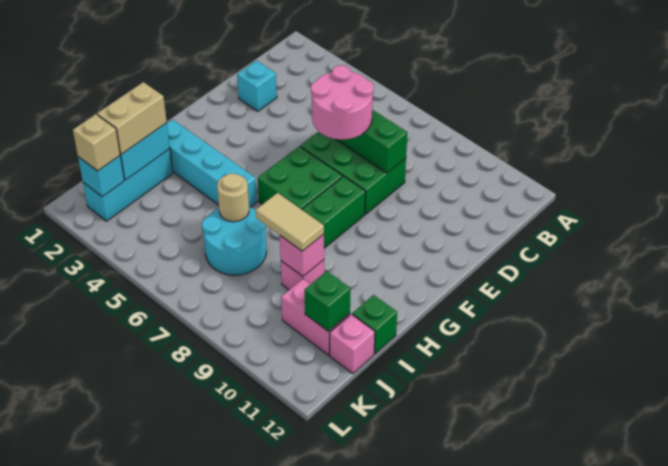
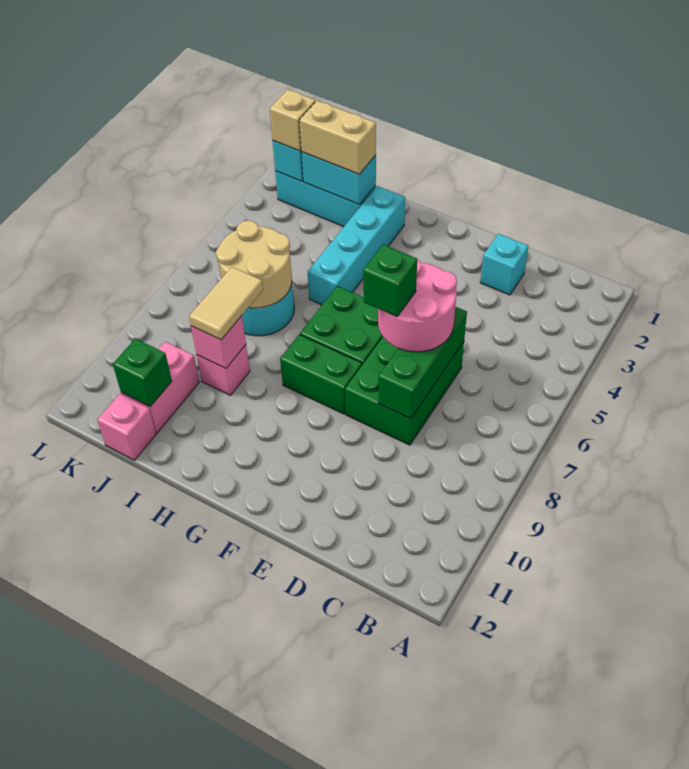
tan 1x1 round brick [217,174,249,222] -> tan 2x2 round brick [216,221,292,308]
green 1x1 brick [352,295,397,354] -> green 1x1 brick moved to [363,245,417,317]

